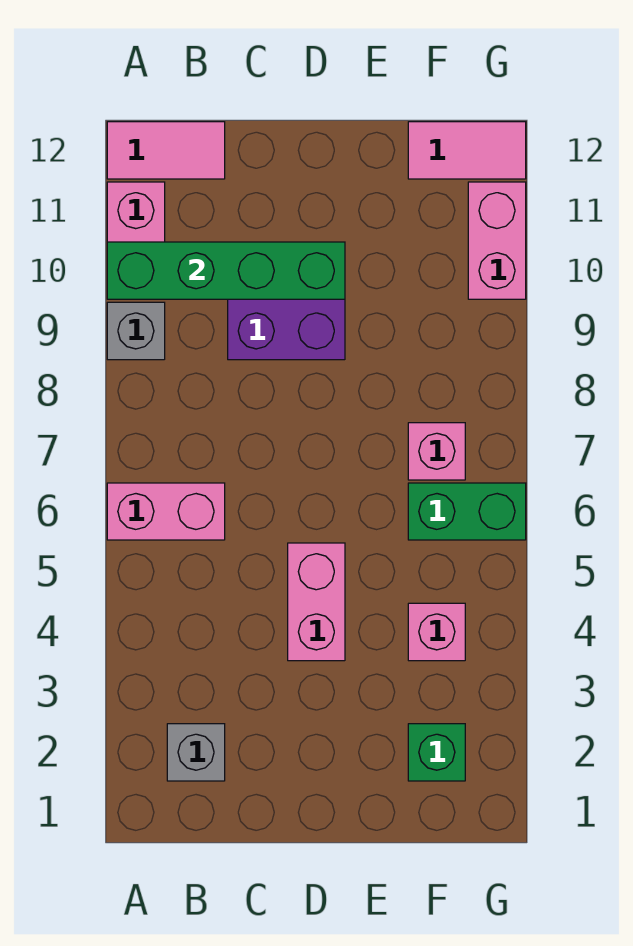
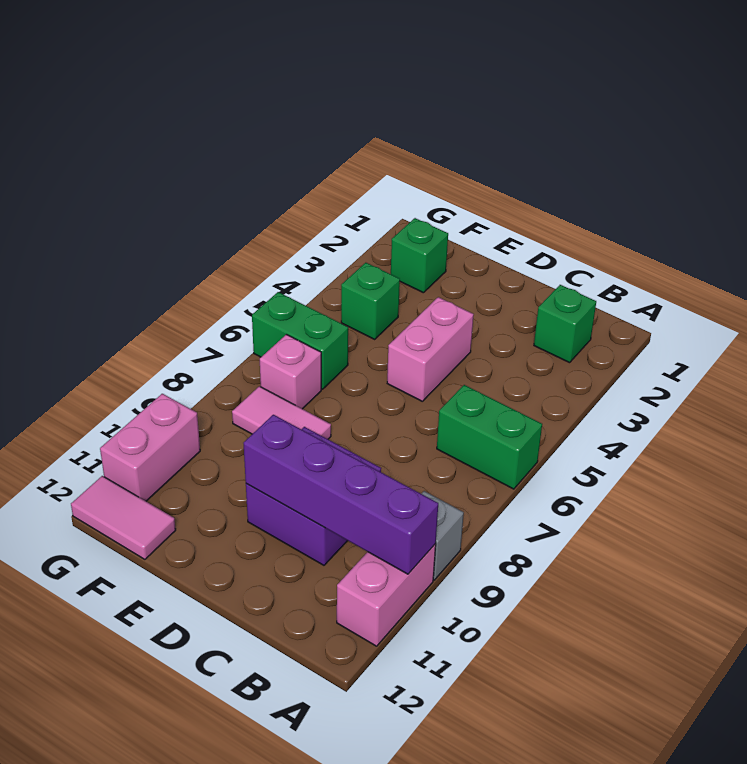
pink 1x2 brick [107,483,225,540] -> green 1x2 brick [437,385,542,489]
green 1x4 brick [107,242,345,299] -> purple 1x4 brick [244,415,438,574]
pink 1x2 tile [107,122,225,179] -> pink 1x2 tile moved to [232,386,331,439]
grey 1x1 brick [167,724,225,781] -> green 1x1 brick [534,285,596,363]
pink 1x1 brick [408,603,465,661] -> green 1x1 brick [341,263,400,339]

